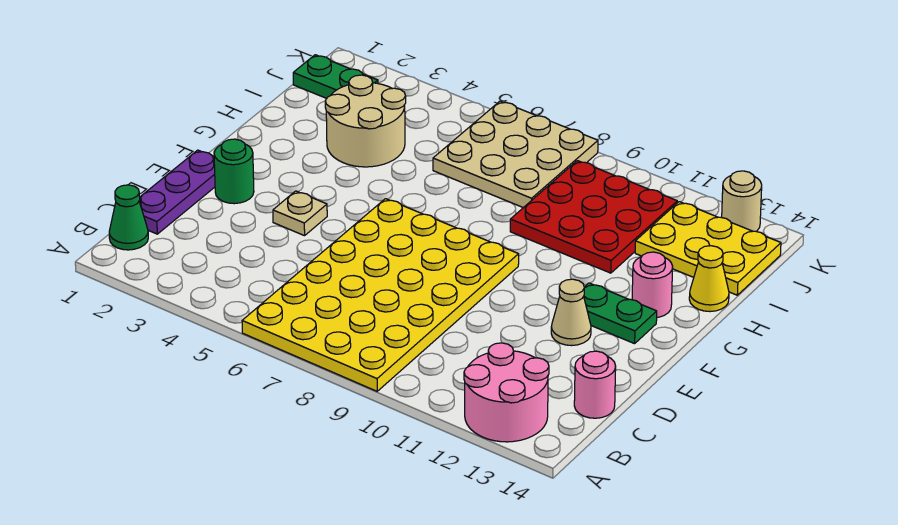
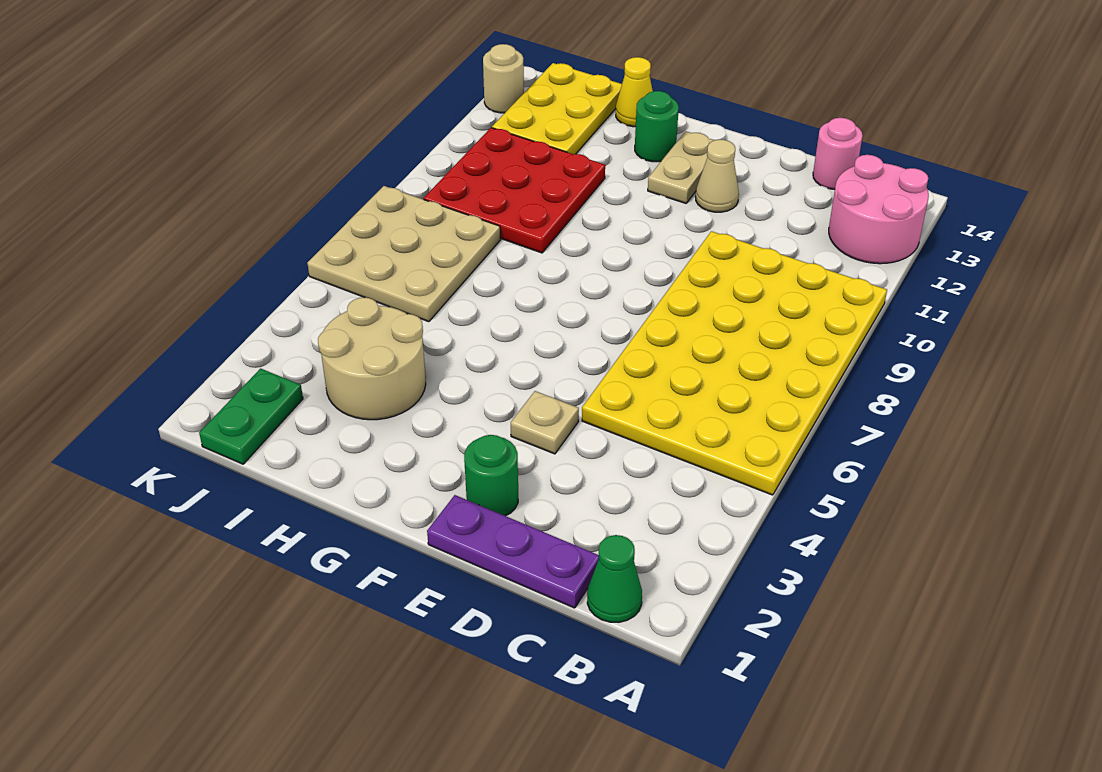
yellow 4x6 plate [242,199,519,391] -> yellow 4x6 plate turned to [582,231,887,495]
green 1x2 plate [584,283,657,344] -> tan 1x2 plate [648,131,714,203]
pink 1x1 round brick [632,252,673,317] -> green 1x1 round brick [635,91,679,162]

